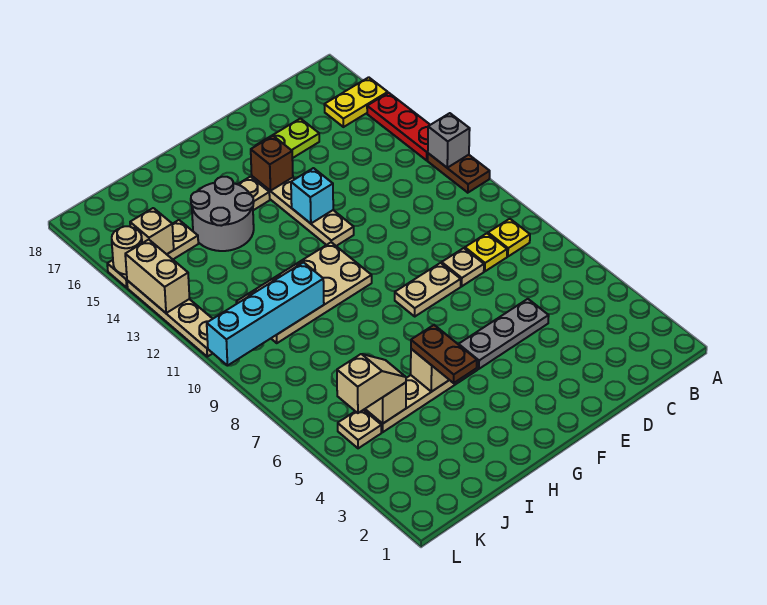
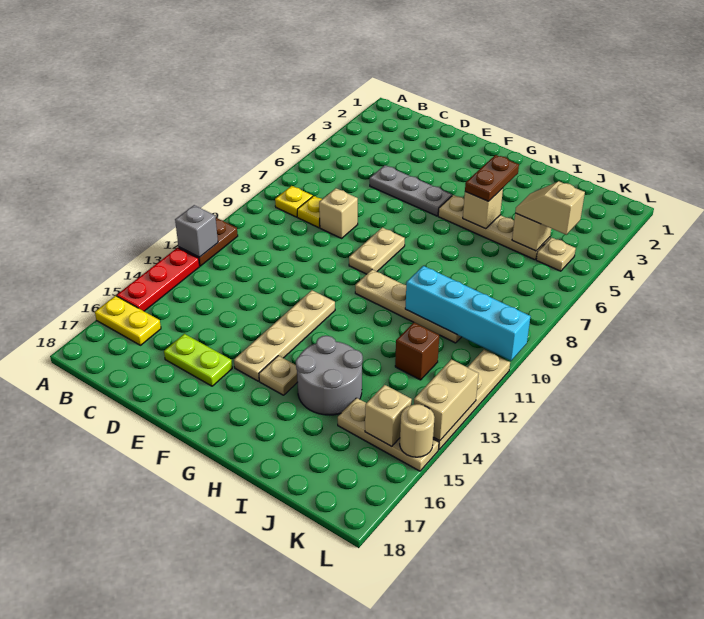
tan 1x1 plate [442,248,484,286] -> tan 1x1 brick [319,188,358,238]
tan 1x2 plate [395,263,461,316] -> tan 1x2 plate turned to [349,227,405,274]
cyan 1x1 brick [291,168,333,223] -> none
brown 1x1 brick [251,136,293,191] -> brown 1x1 brick moved to [395,323,439,380]
tan 2x4 plate [236,242,372,343] -> tan 1x4 plate [355,270,461,343]

